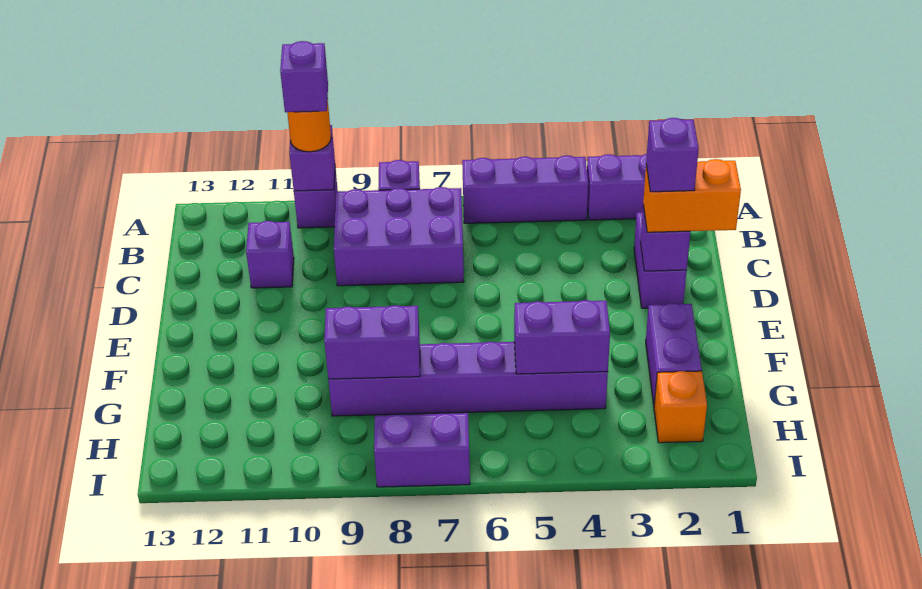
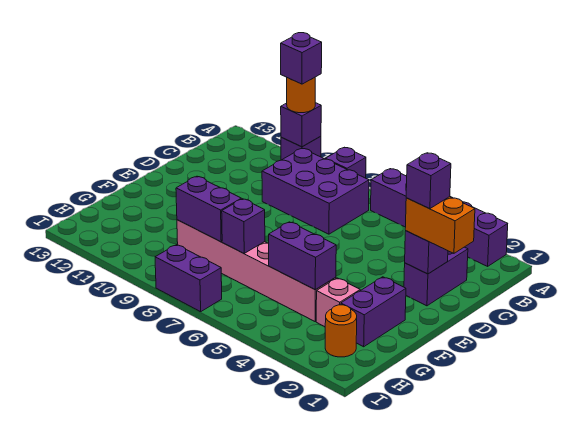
purple 1x1 brick [246,221,294,288] -> purple 1x1 brick moved to [222,199,265,253]
none -> pink 1x1 brick [316,278,360,327]
purple 1x6 brick [328,342,608,416] -> pink 1x6 brick [177,220,336,321]
orange 1x1 brick [654,371,707,443] -> orange 1x1 round brick [325,305,357,357]

